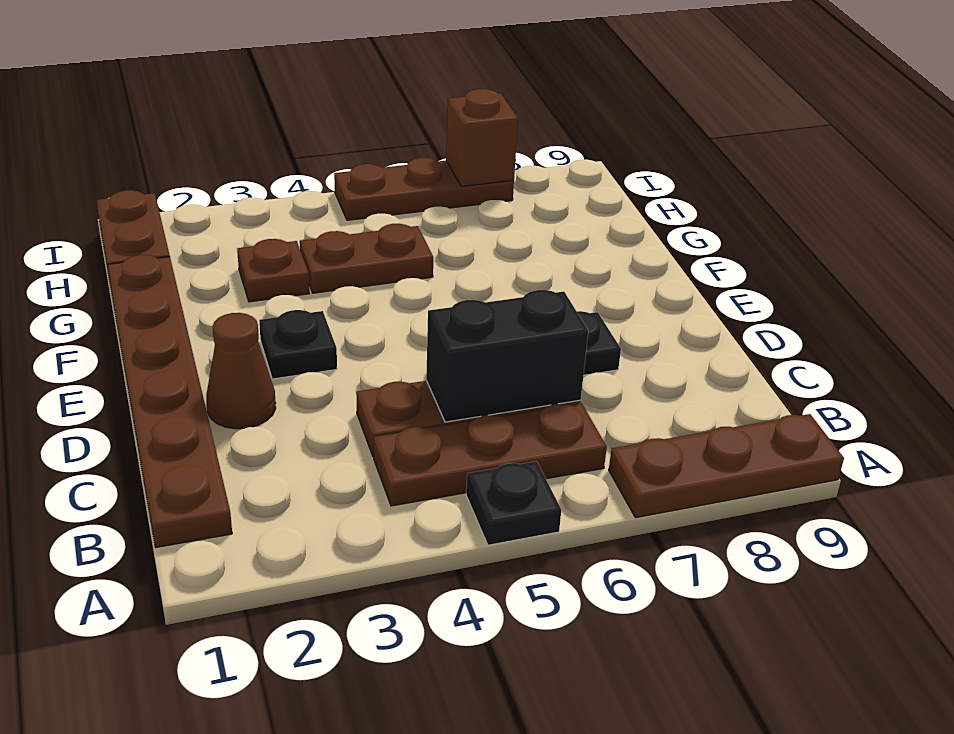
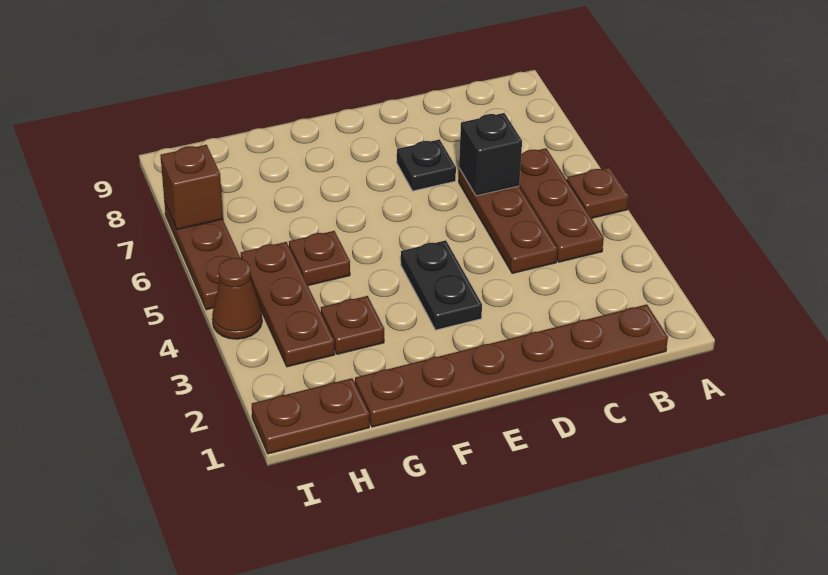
black 1x1 plate [466,461,561,545] -> brown 1x1 plate [567,167,629,218]
brown 1x3 plate [609,414,844,518] -> brown 1x3 plate moved to [241,242,335,367]
black 1x2 brick [426,290,588,422] -> black 1x1 brick [459,113,522,196]
brown 1x1 cone [206,313,276,429] -> brown 1x1 cone moved to [212,258,262,339]
black 1x1 plate [259,310,337,379] -> black 1x2 plate [401,240,482,330]
brown 1x2 plate [300,224,433,293] -> brown 1x1 plate [289,231,350,285]

